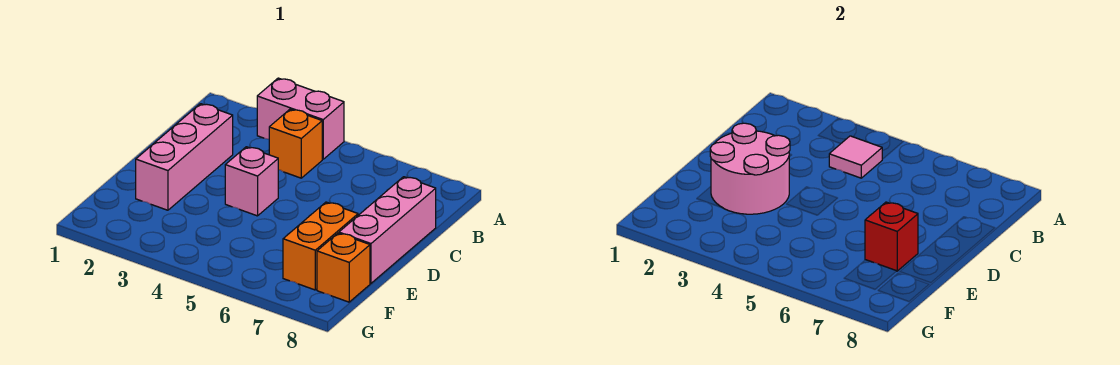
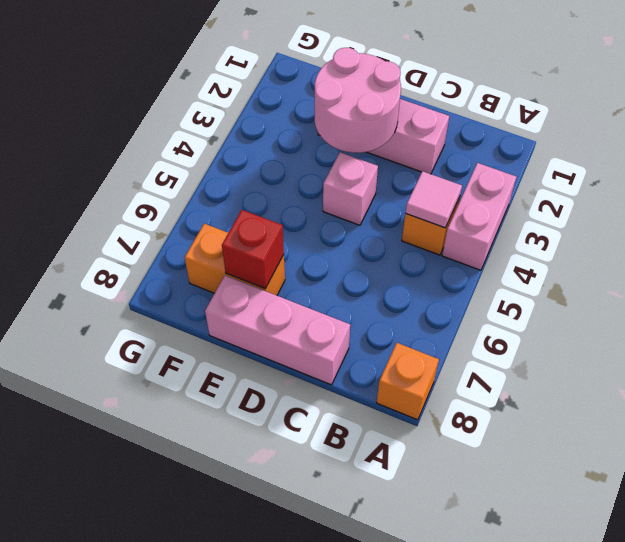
orange 1x1 brick [317,233,370,302] -> orange 1x1 brick moved to [377,343,439,420]

